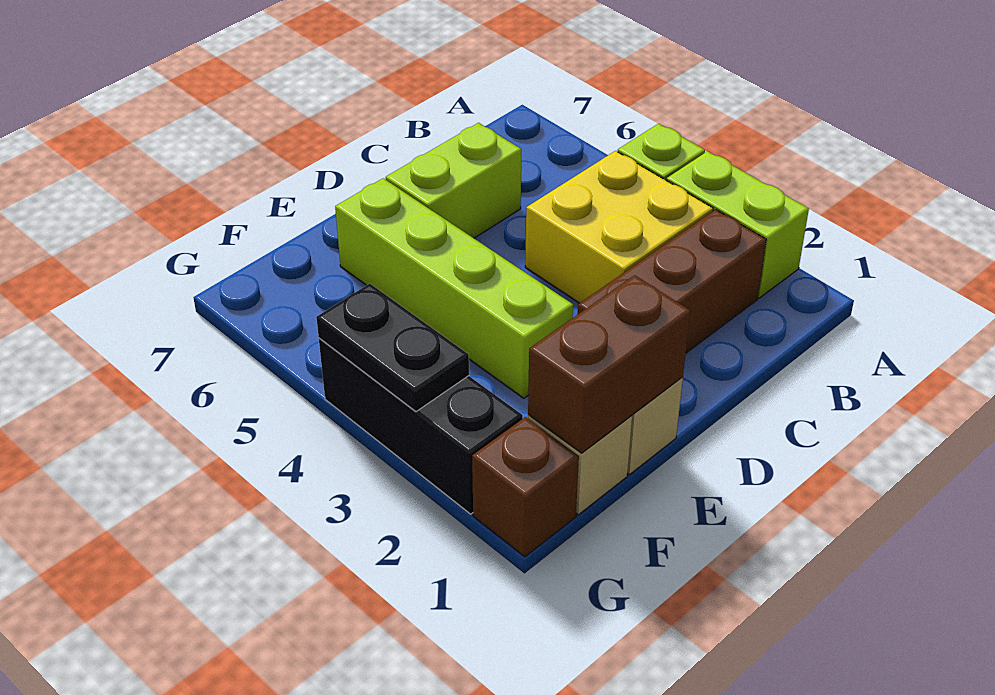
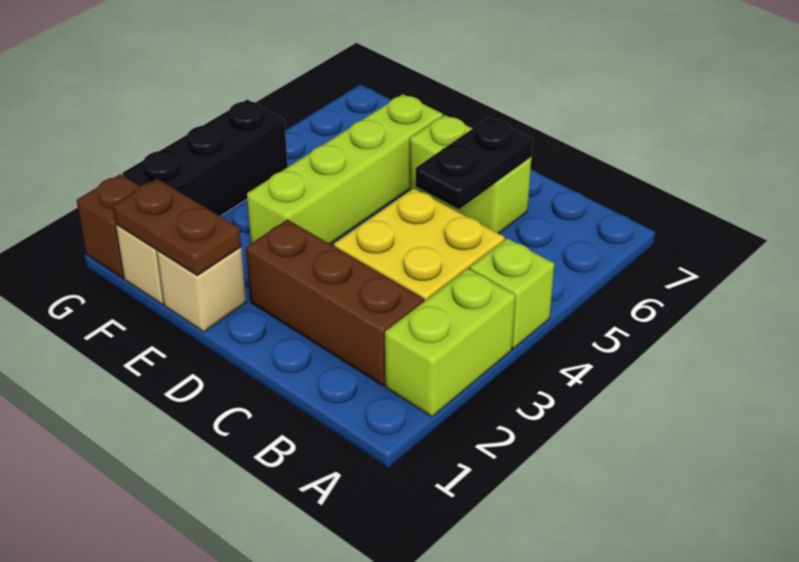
brown 1x2 brick [528,275,690,453] -> brown 1x2 plate [113,179,241,276]
black 1x2 plate [316,284,469,412] -> black 1x2 plate moved to [416,117,533,209]

